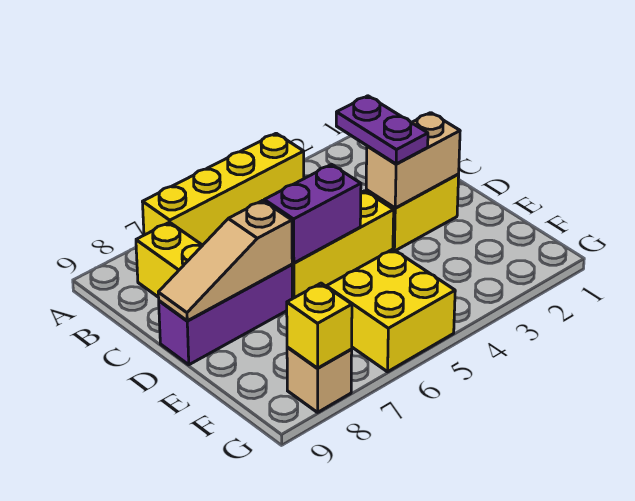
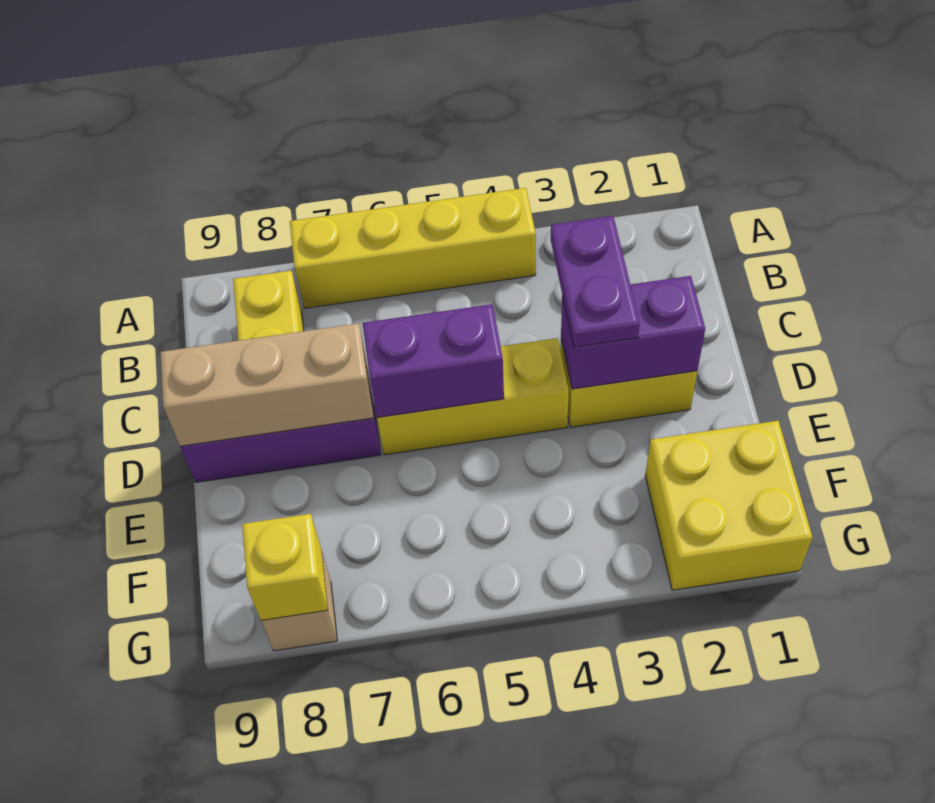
tan 1x2 brick [366,113,460,208] -> purple 1x2 brick [561,276,705,389]
tan 1x3 slope [158,200,292,321] -> tan 1x3 brick [160,323,374,446]
yellow 2x2 brick [326,249,455,372] -> yellow 2x2 brick moved to [645,421,812,590]

